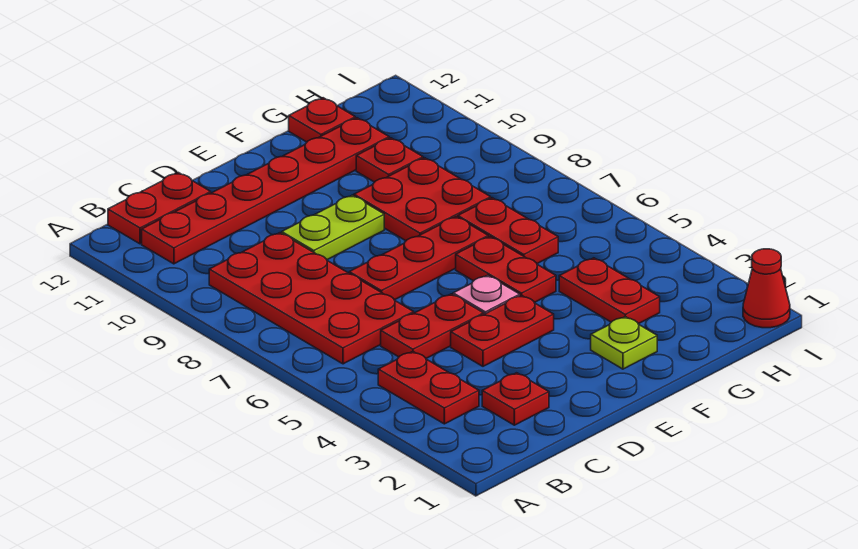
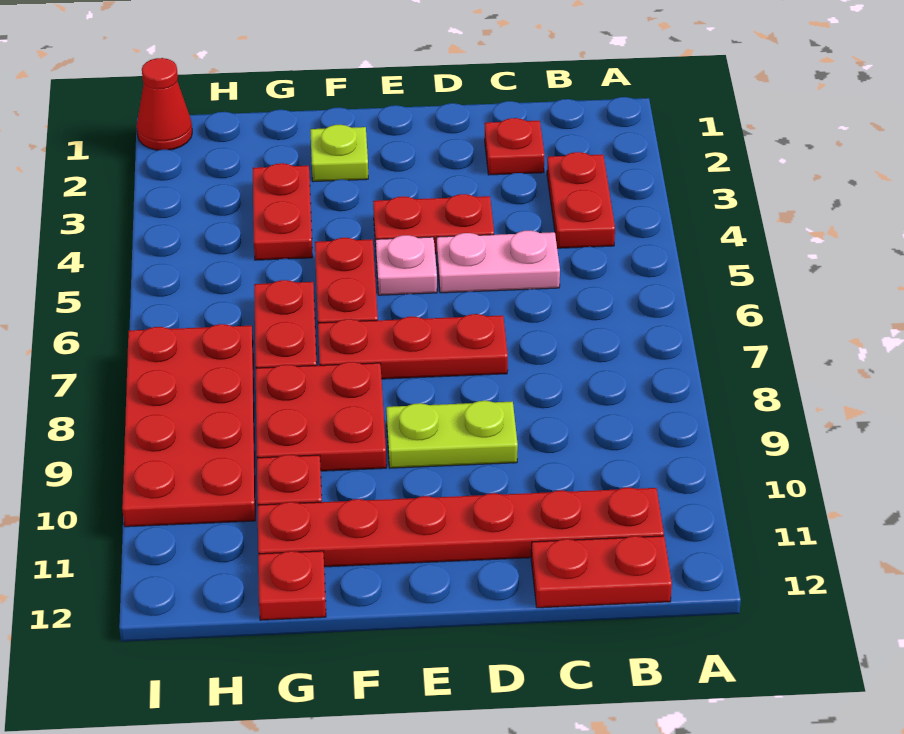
red 2x4 plate [209,233,414,364] -> red 2x4 plate moved to [122,324,255,527]
red 1x2 plate [381,294,484,358] -> pink 1x2 plate [437,231,560,293]

